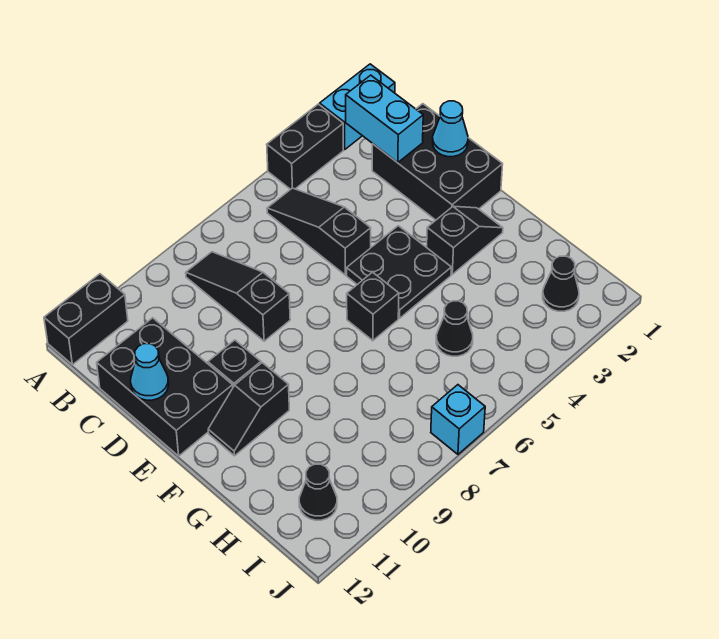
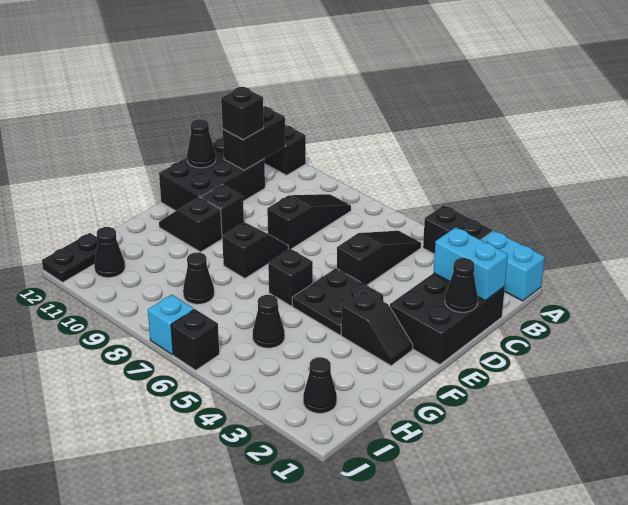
cyan 1x2 brick [346,75,423,163] -> cyan 1x2 brick turned to [434,227,508,301]
none -> black 1x2 brick [223,106,285,170]
none -> black 1x1 brick [221,87,264,140]
cyan 1x1 cone [433,101,468,157] -> black 1x1 cone [445,258,478,312]
cyan 1x1 cone [131,344,169,400] -> black 1x1 cone [187,119,216,168]
none -> black 1x2 slope [222,222,288,278]
none -> black 1x1 cone [183,252,214,304]
none -> black 1x2 plate [42,233,98,282]
none -> black 1x1 brick [171,309,219,370]

